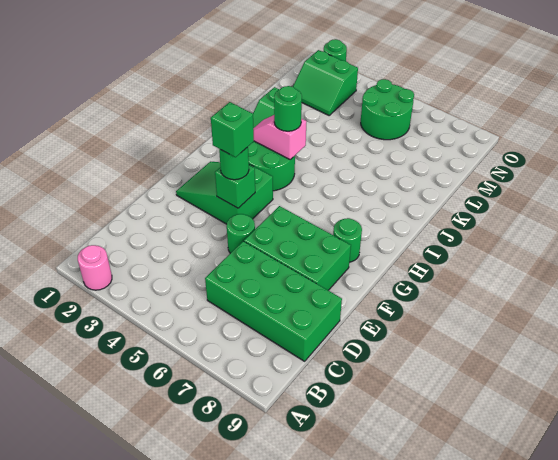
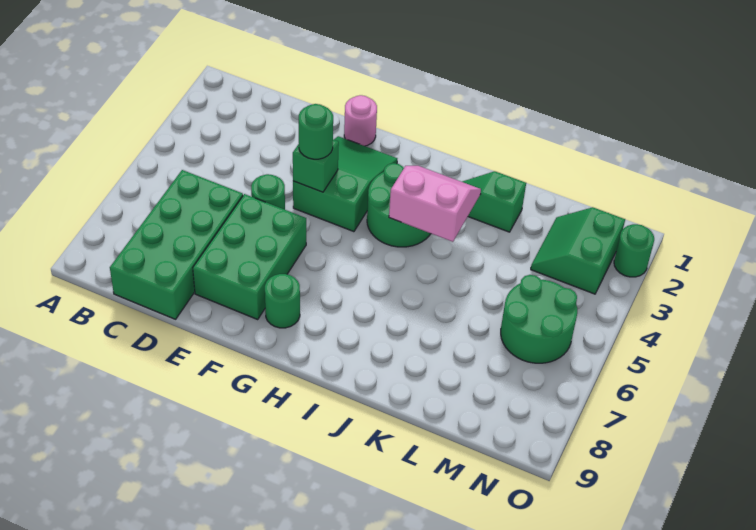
pink 1x1 round brick [78,245,112,290] -> pink 1x1 round brick moved to [344,95,377,146]
green 1x1 brick [211,102,254,157] -> none
pink 1x2 slope [253,115,306,160] -> pink 2x2 slope [389,166,481,242]
green 1x1 round brick [274,86,302,131] -> none

